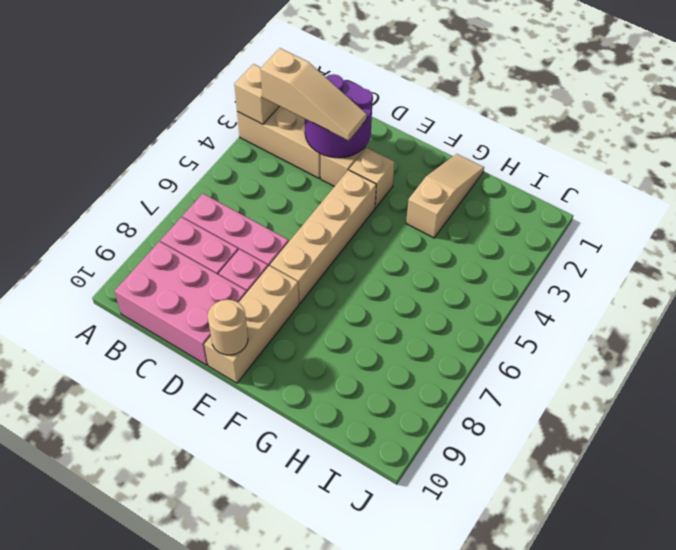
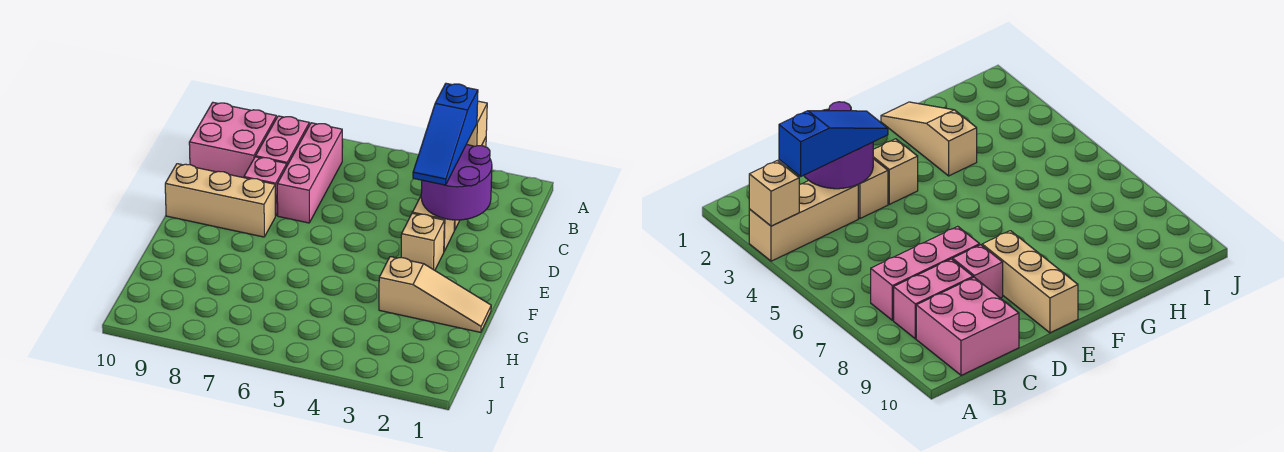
tan 1x3 slope [260,48,367,141] -> blue 1x3 slope [413,83,478,185]
pink 2x3 brick [115,242,247,365] -> pink 2x2 brick [189,103,276,178]
tan 1x4 brick [270,170,376,303] -> none
tan 1x1 round brick [208,300,248,355] -> none

